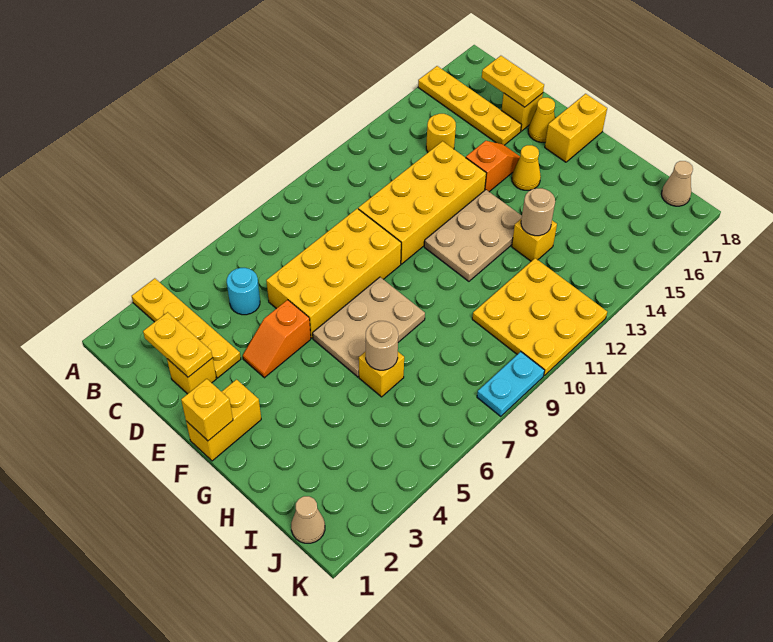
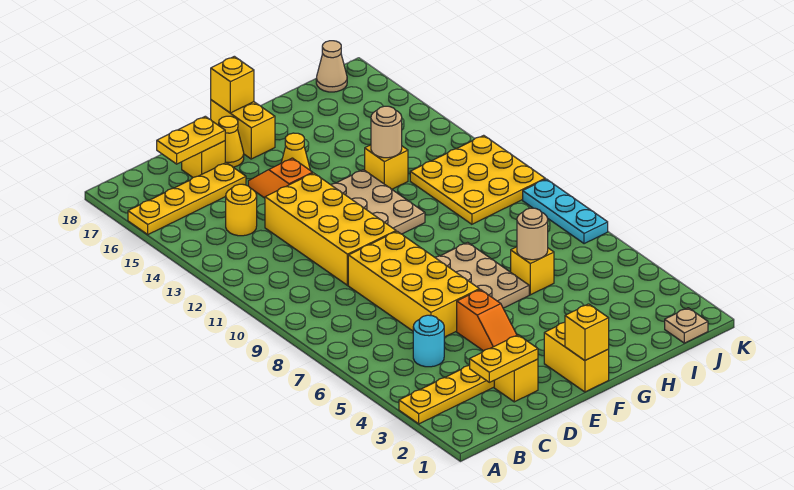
none -> yellow 1x1 brick [211,56,254,113]
tan 1x1 cone [291,496,325,543] -> tan 1x1 plate [665,308,708,343]
cyan 1x2 plate [477,352,545,416] -> cyan 1x3 plate [523,179,608,244]

